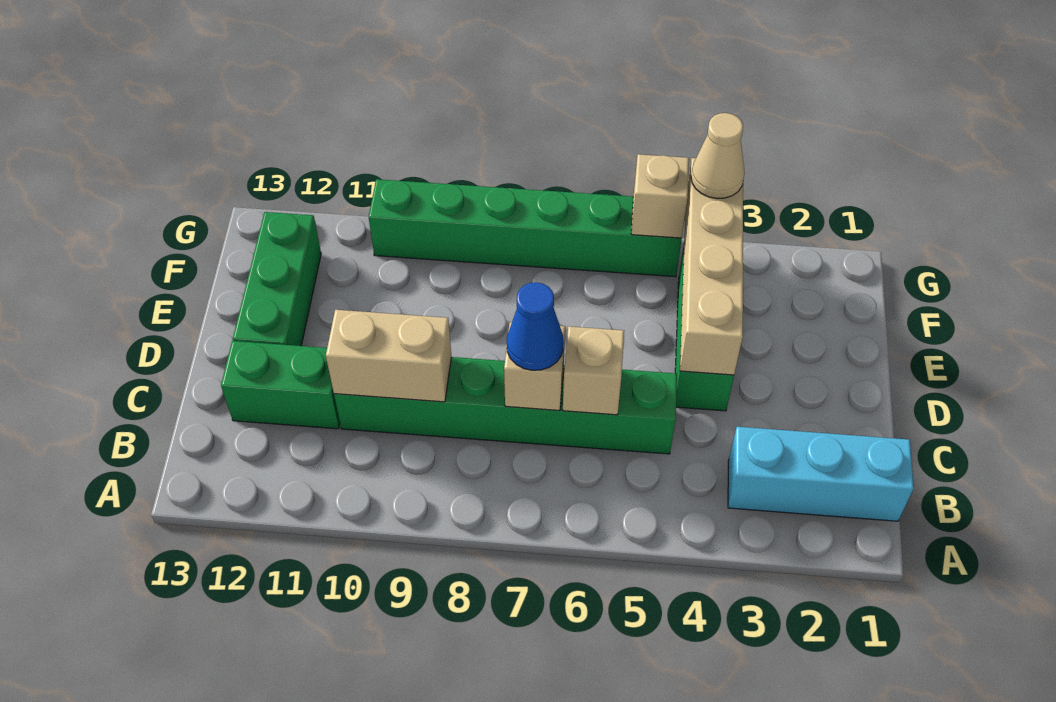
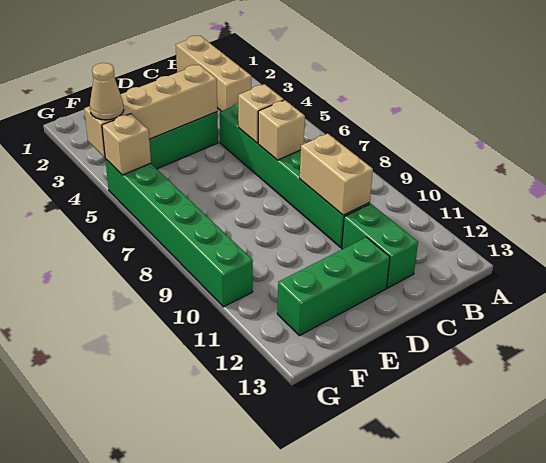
cyan 1x3 brick [728,427,914,521] -> tan 1x3 brick [176,35,251,111]
blue 1x1 cone [507,282,564,370] -> none

